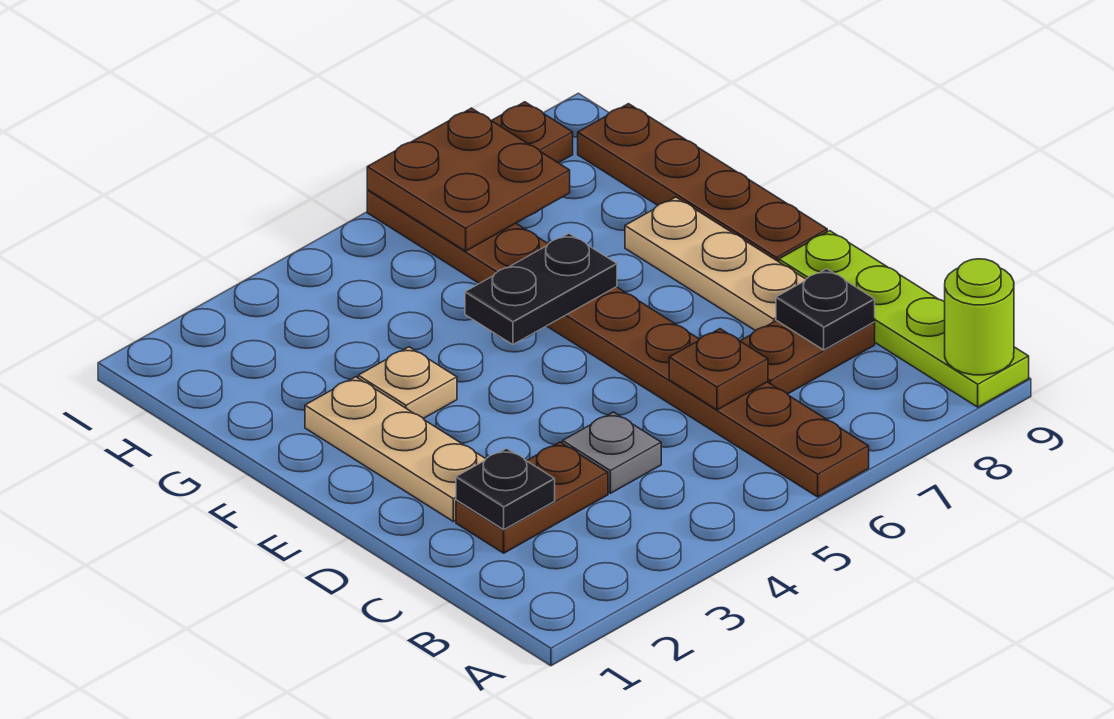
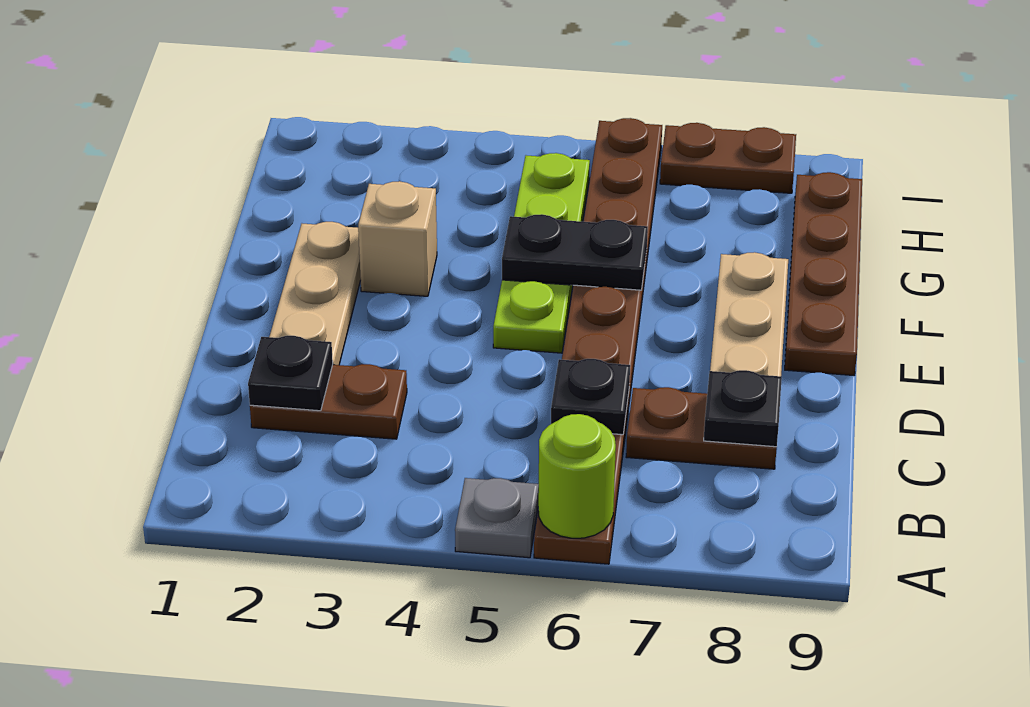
lime 1x4 plate [779,231,1029,407] -> lime 1x4 plate moved to [493,153,590,353]
lime 1x1 round brick [945,259,1014,375] -> lime 1x1 round brick moved to [538,414,616,538]
grey 1x1 plate [563,412,661,493] -> grey 1x1 plate moved to [455,478,539,558]
brown 1x1 plate [669,329,768,410] -> black 1x1 plate [551,359,630,435]
tan 1x1 plate [358,347,457,419] -> tan 1x1 brick [358,181,437,296]
brown 2x2 plate [367,108,570,251] -> none

